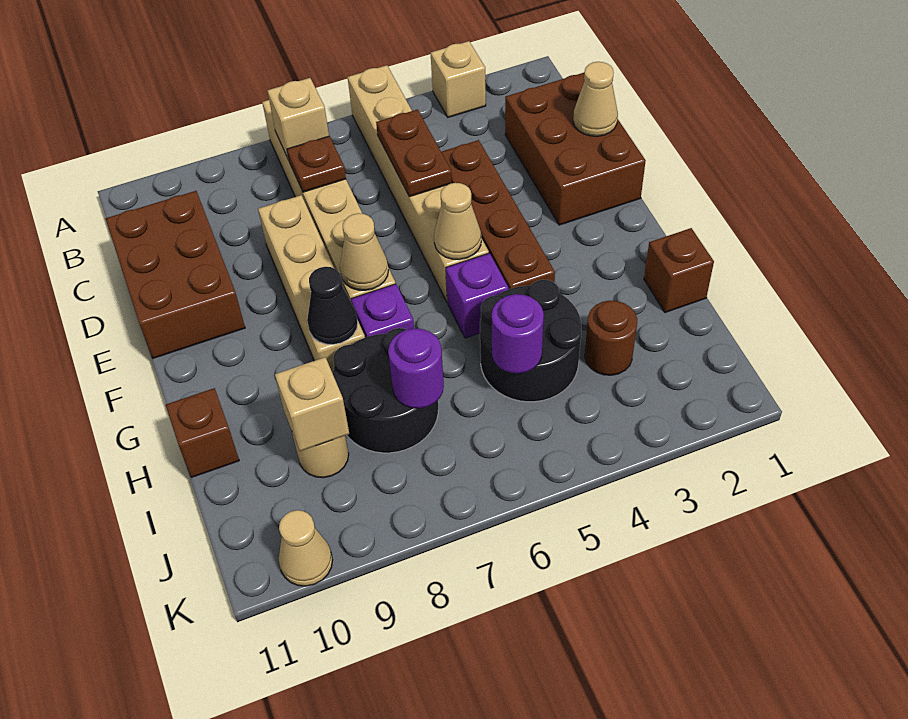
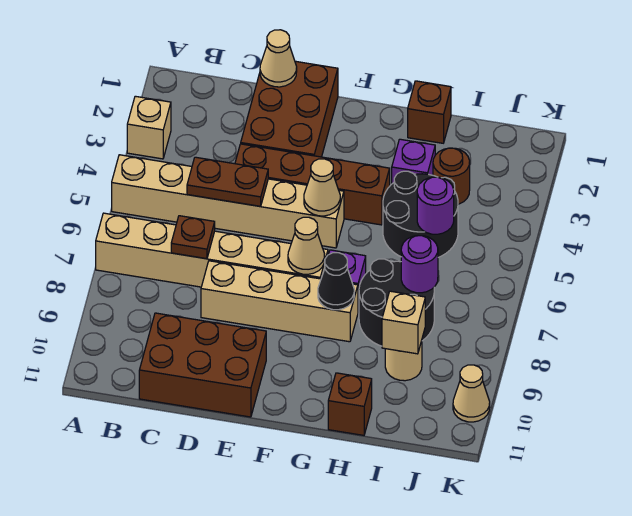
tan 1x1 brick [267,78,329,160] -> none
brown 2x3 brick [505,73,646,225] -> brown 2x3 brick turned to [241,61,338,157]
purple 1x1 brick [446,253,508,338] -> purple 1x1 brick moved to [392,139,435,184]

